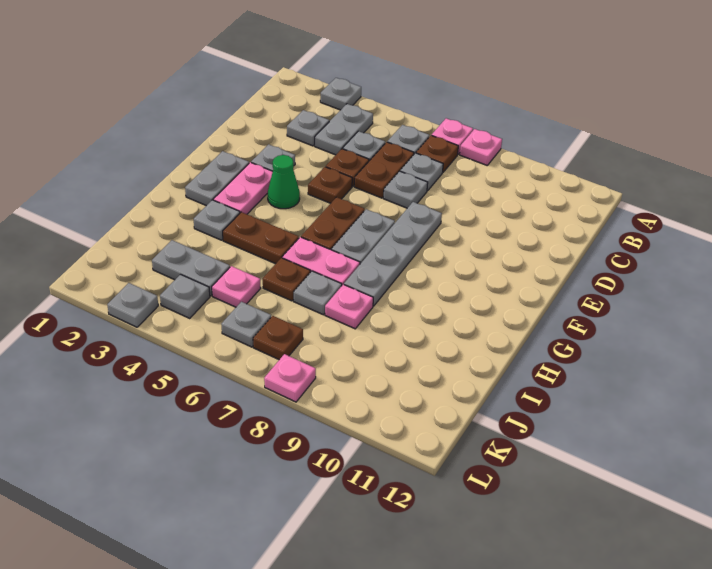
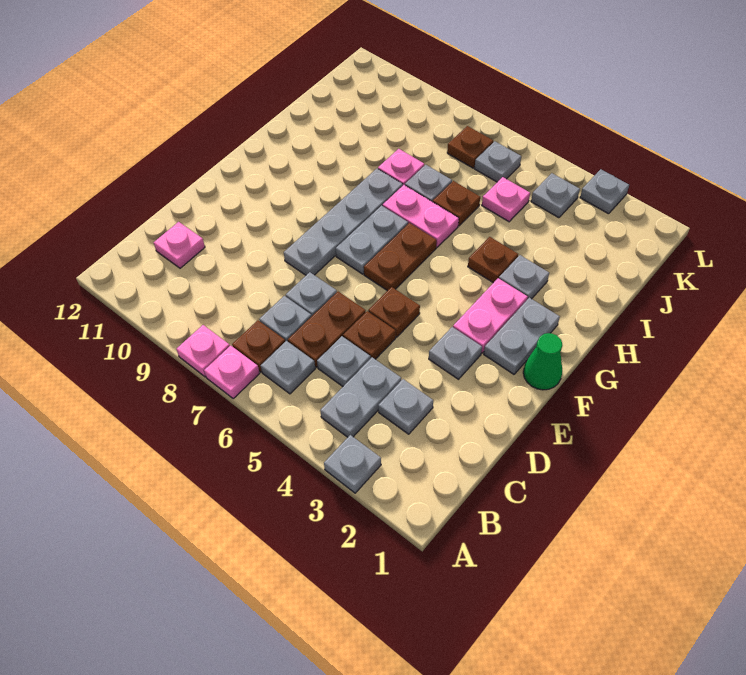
green 1x1 cone [267,155,300,209] -> green 1x1 cone moved to [523,333,562,390]
brown 1x2 plate [223,212,299,264] -> brown 1x1 plate [468,237,518,283]
grey 1x2 plate [152,240,230,296] -> none
pink 1x1 plate [264,354,316,402] -> pink 1x1 plate moved to [154,222,205,268]

